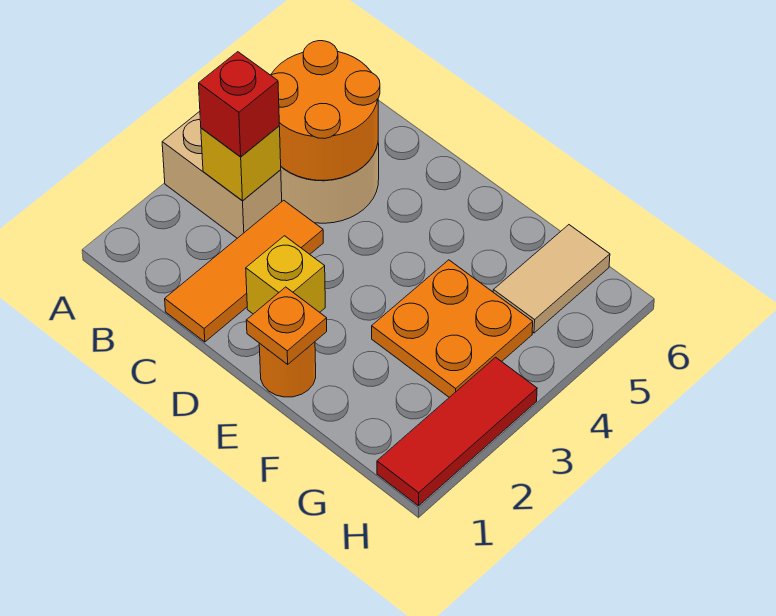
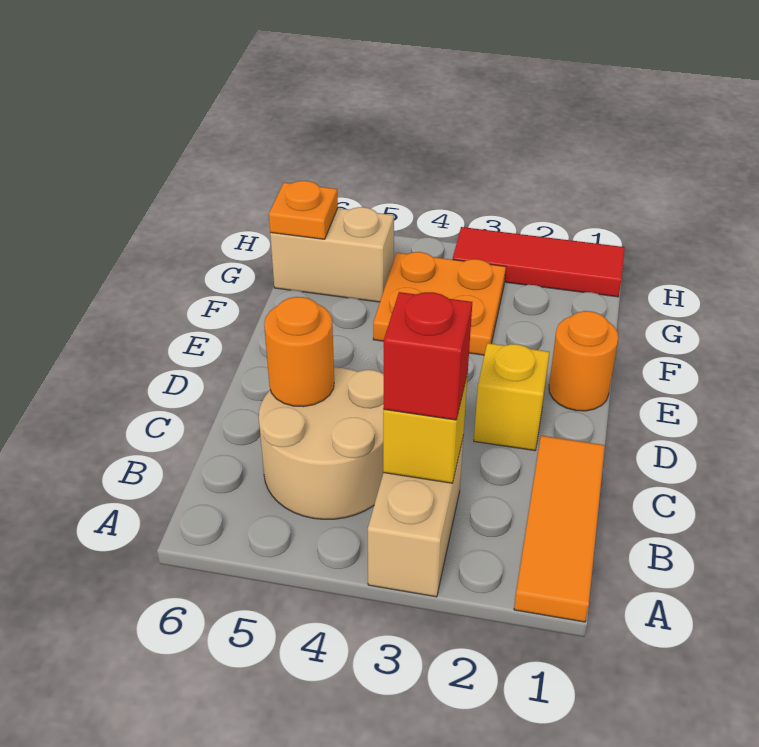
orange 2x2 round brick [271,41,380,180] -> orange 1x1 round brick [264,297,334,407]
orange 1x3 tile [165,200,323,342] -> orange 1x3 tile turned to [514,436,605,622]
orange 1x1 plate [246,287,327,364] -> orange 1x1 plate moved to [269,181,338,239]
tan 1x2 tile [493,225,610,333] -> tan 1x2 brick [270,207,394,302]

